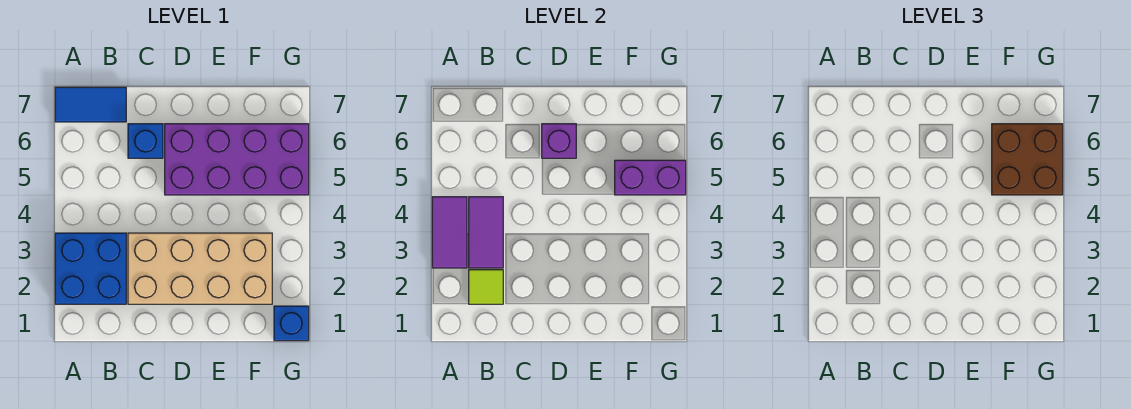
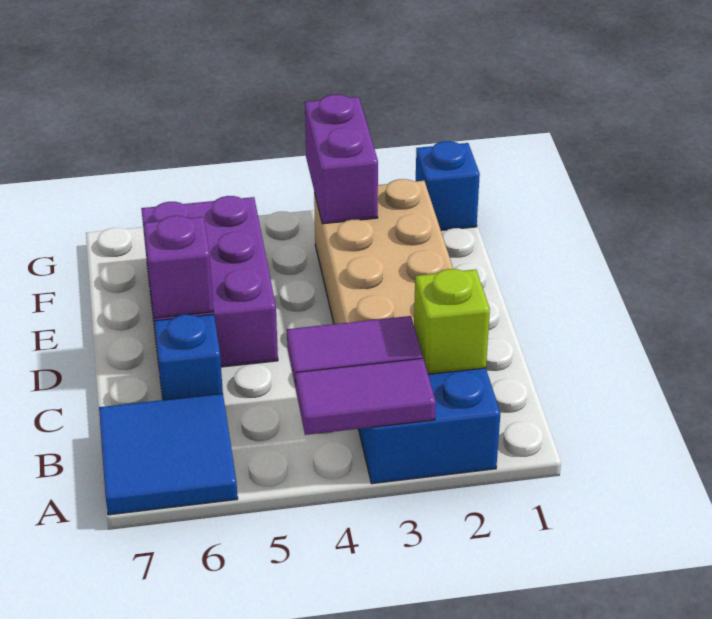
blue 1x2 tile [55,87,126,122] -> blue 2x2 tile [99,393,238,515]
lime 1x1 tile [469,270,503,304] -> lime 1x1 brick [414,269,490,374]
purple 2x4 brick [165,124,309,195] -> purple 2x3 brick [141,196,278,367]
purple 1x2 brick [615,160,686,195] -> purple 1x2 brick moved to [305,95,378,224]
brown 2x2 brick [992,124,1063,195] -> none

